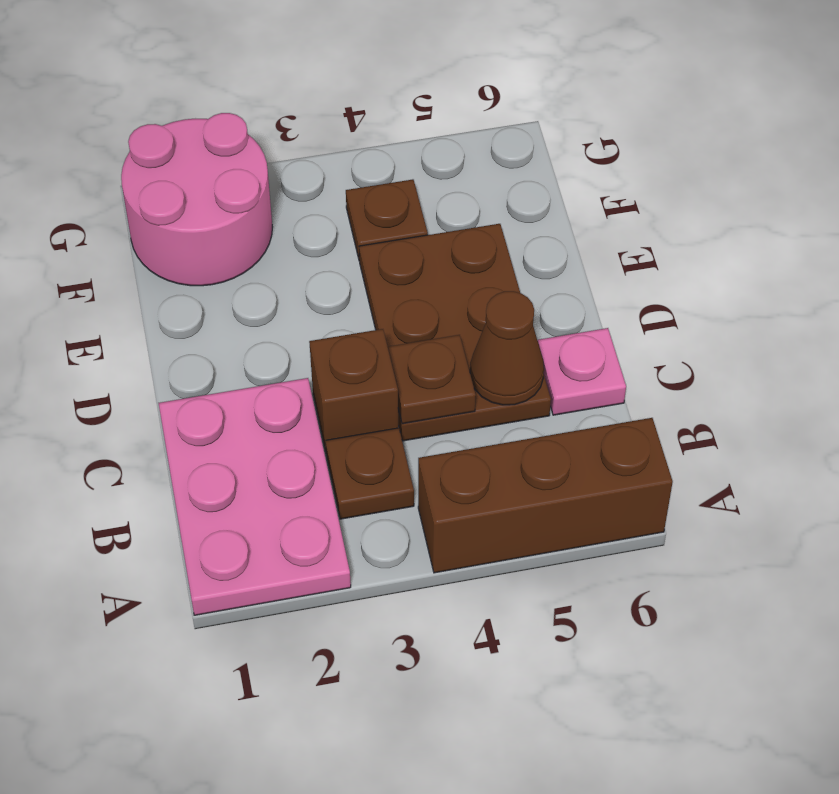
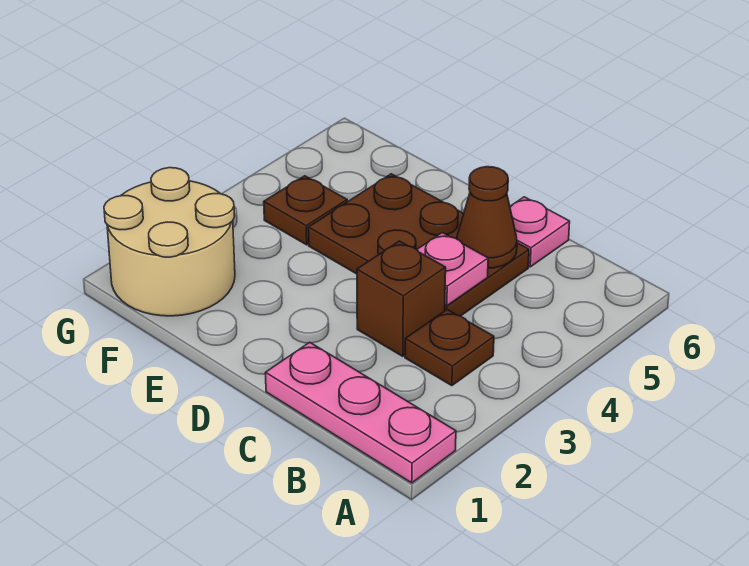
pink 2x3 plate [159,378,351,615] -> pink 1x3 plate [266,342,456,483]
brown 1x3 brick [418,418,673,573] -> none
brown 1x1 plate [388,335,476,424] -> pink 1x1 plate [417,233,488,306]
pink 2x2 round brick [121,113,272,286] -> tan 2x2 round brick [104,168,235,316]

